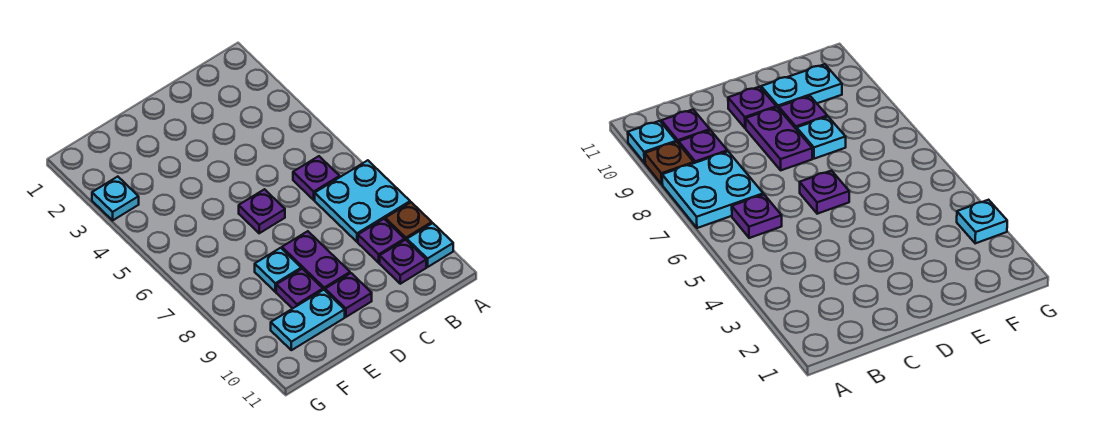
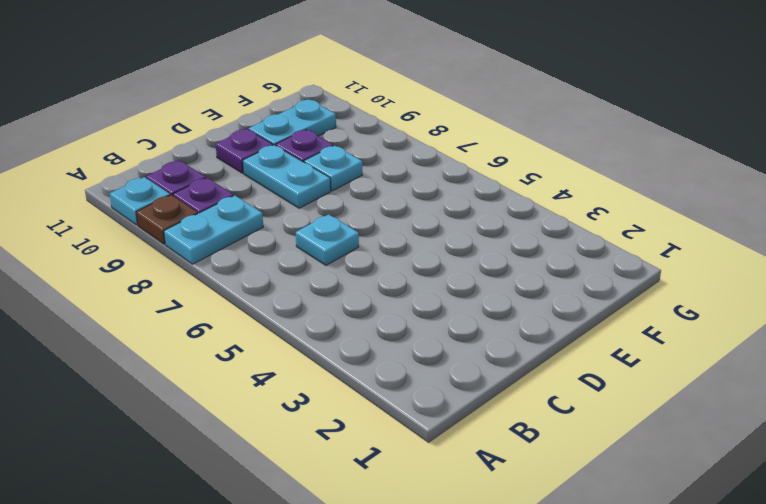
cyan 2x2 plate [315,160,410,242] -> cyan 1x2 plate [164,195,263,264]
purple 1x1 plate [293,156,340,200] -> none
purple 1x1 plate [239,189,285,233] -> none
purple 1x2 plate [282,231,350,290] -> cyan 1x2 plate [243,145,331,208]
cyan 1x1 plate [92,177,139,220] -> cyan 1x1 plate moved to [296,214,359,265]

